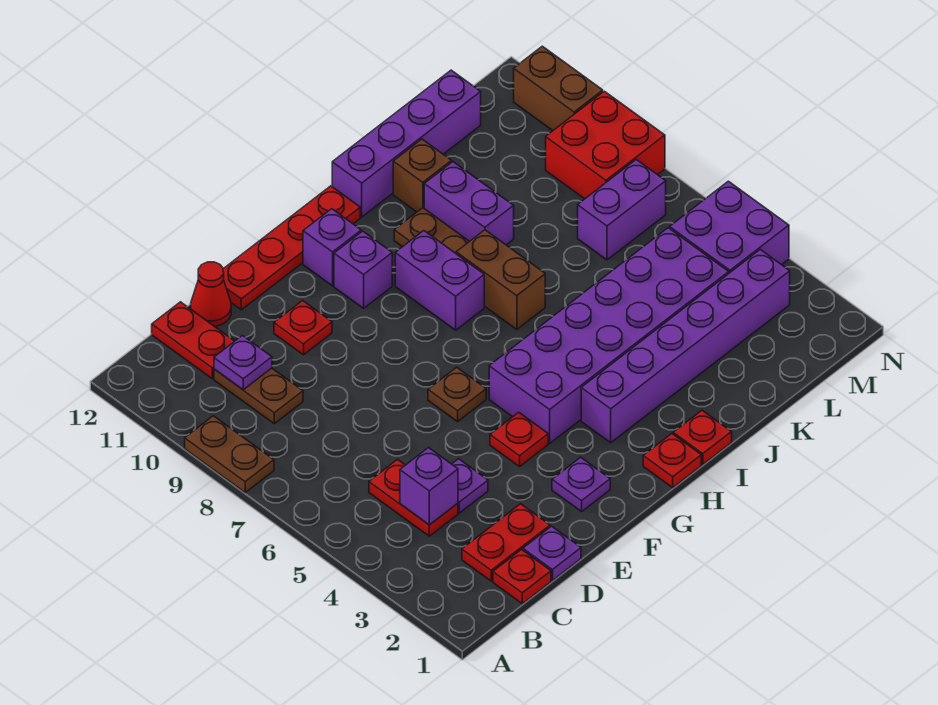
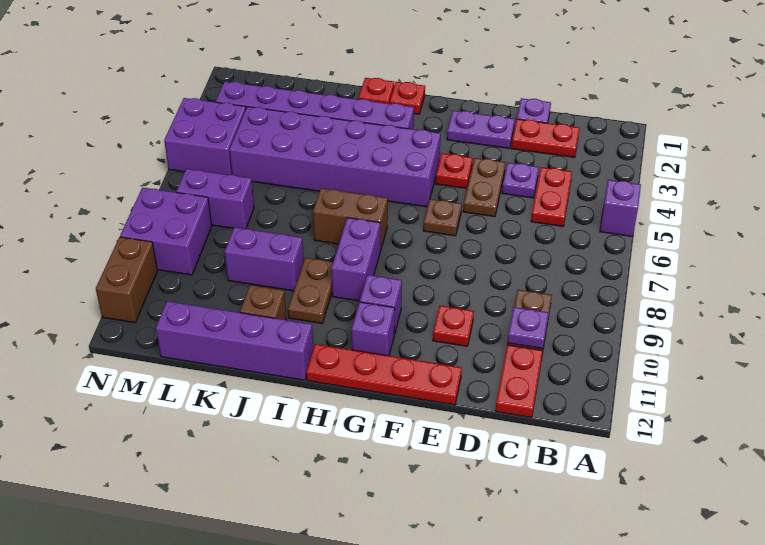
brown 1x2 plate [185,416,274,492] -> brown 1x2 plate moved to [463,158,506,217]
red 1x1 plate [493,550,551,604] -> none
purple 1x1 brick [400,448,458,525] -> purple 1x1 brick moved to [600,180,641,236]
red 1x1 cone [191,262,231,327] -> none
purple 1x1 plate [552,457,610,512] -> purple 1x2 plate [447,111,515,148]
brown 1x2 brick [456,230,545,329] -> brown 1x2 brick turned to [313,188,388,250]
purple 1x2 brick [424,162,514,245] -> purple 1x2 brick turned to [225,227,304,291]
red 2x2 brick [546,91,665,199] -> purple 2x2 brick [120,188,212,275]

